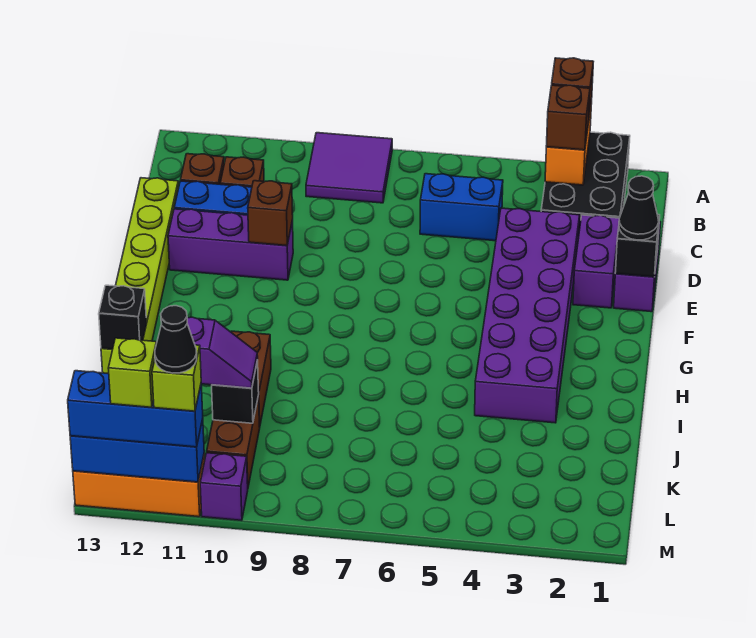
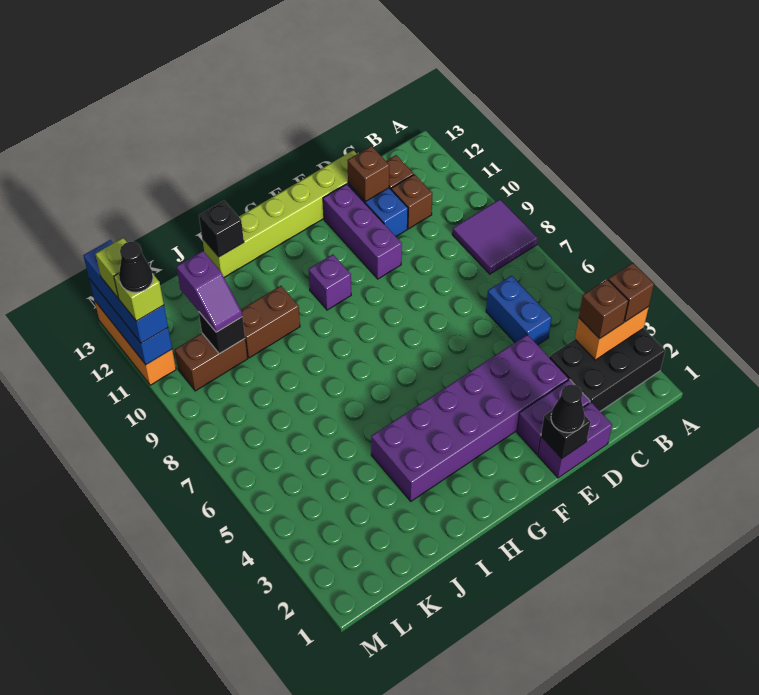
brown 1x1 brick [248,181,293,246] -> brown 1x1 brick moved to [347,146,389,202]
purple 1x1 brick [200,453,248,520] -> purple 1x1 brick moved to [308,255,351,310]

